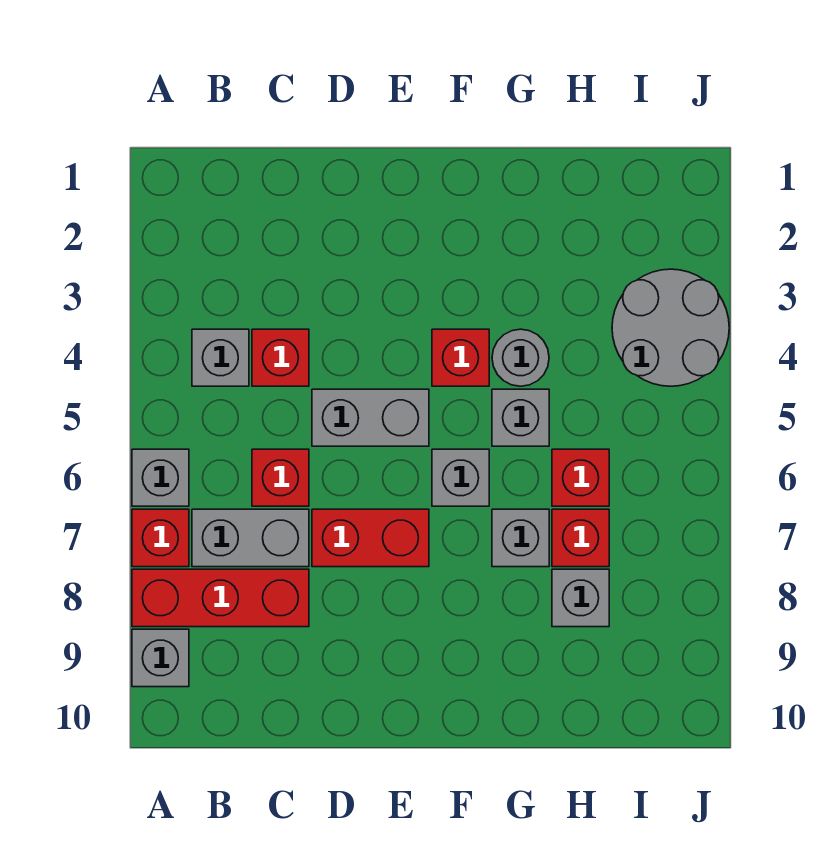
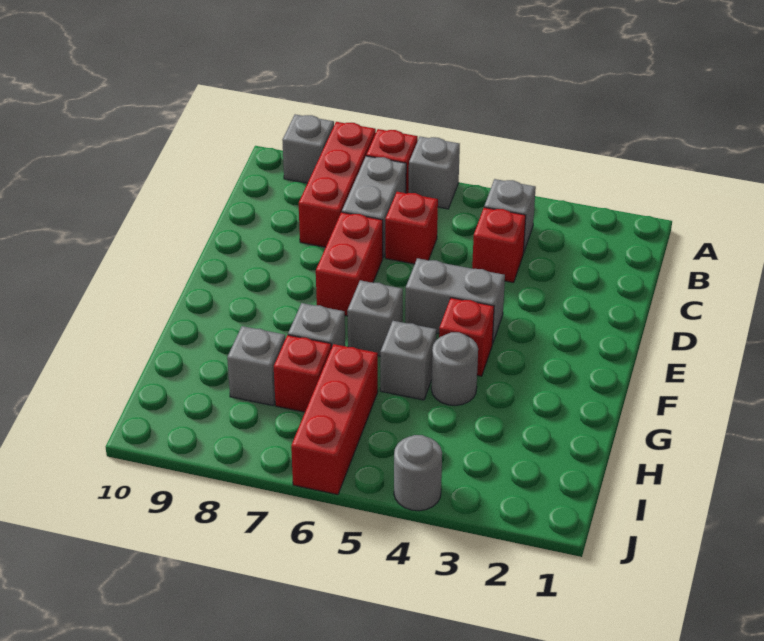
grey 1x2 brick [312,389,429,446] -> grey 1x2 brick turned to [405,258,505,344]
red 1x1 brick [552,449,609,506] -> red 1x3 brick [291,344,378,495]
grey 2x2 round brick [612,269,729,386] -> grey 1x1 round brick [394,435,442,511]

